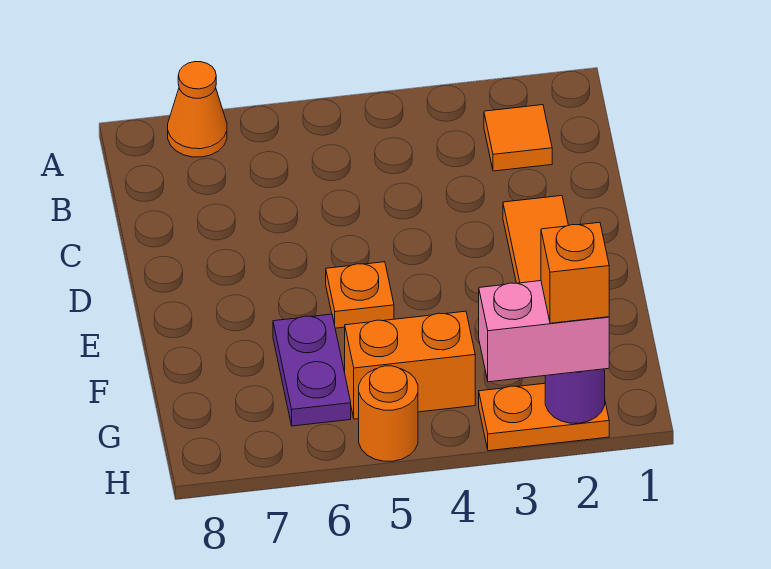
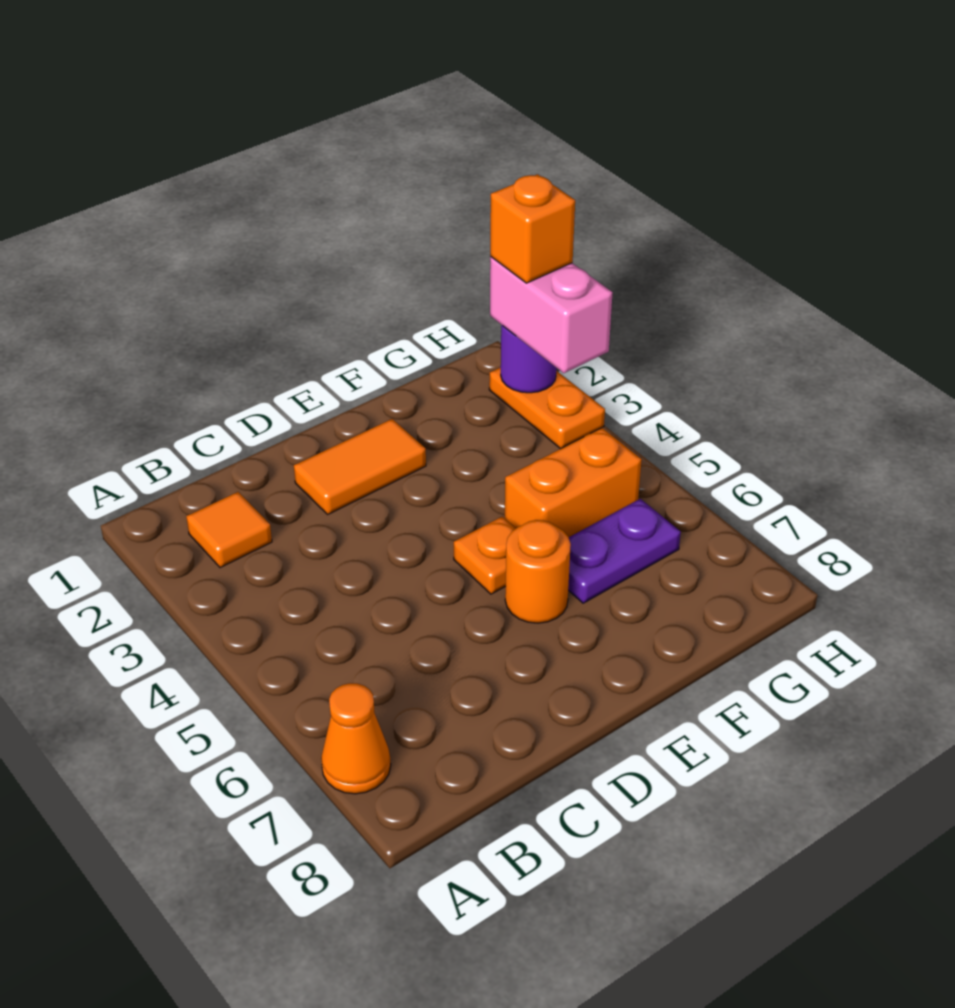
orange 1x2 brick [345,311,475,419] -> orange 1x2 brick turned to [505,428,642,537]
orange 1x1 round brick [359,366,418,461] -> orange 1x1 round brick moved to [505,520,571,623]

